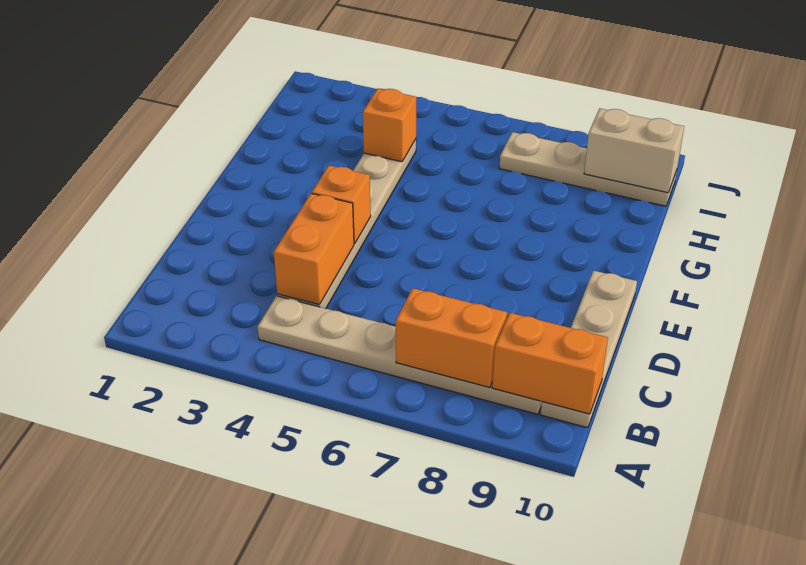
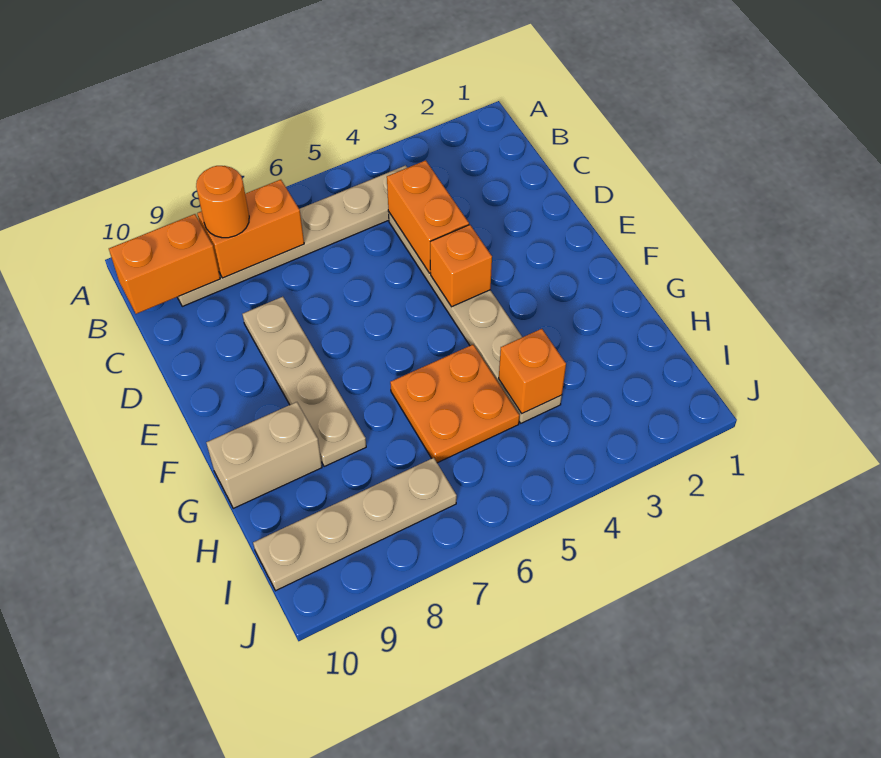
none -> orange 1x1 round brick [196,166,249,238]
tan 1x4 plate [541,270,637,428] -> tan 1x4 plate moved to [243,297,366,467]
none -> orange 2x2 plate [390,345,520,463]
tan 1x2 brick [584,108,684,193] -> tan 1x2 brick moved to [206,402,322,508]

